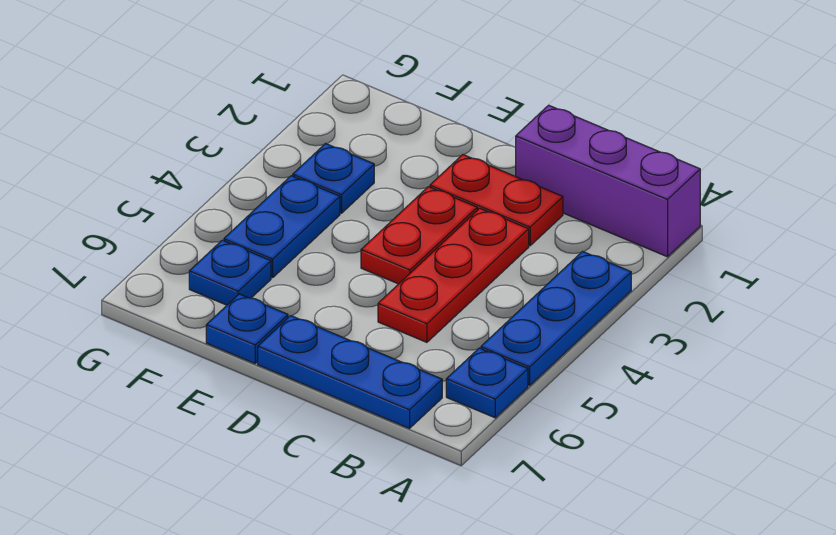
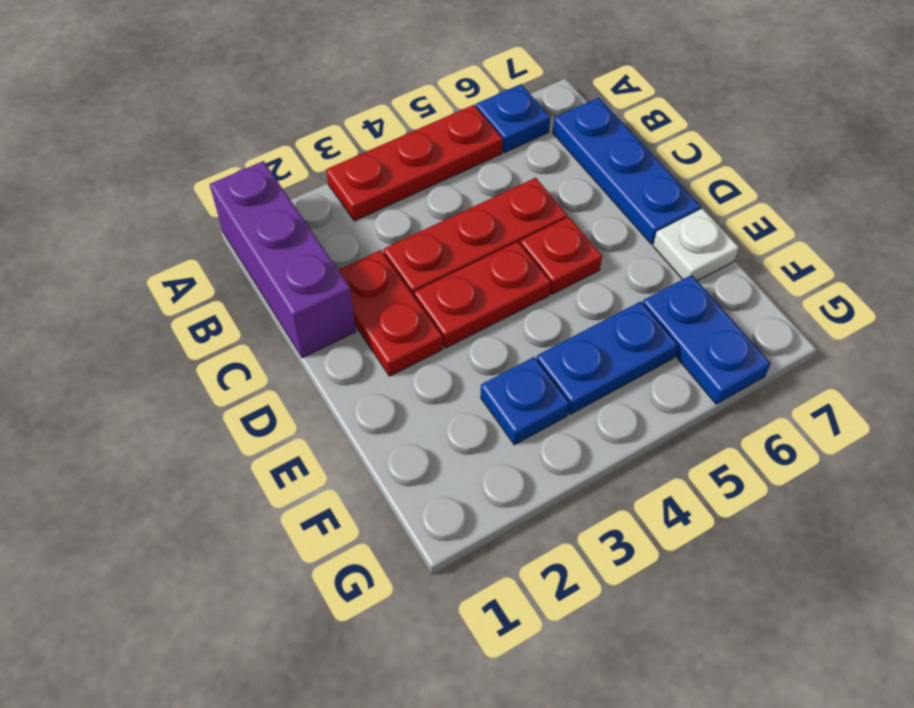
blue 1x3 plate [481,252,631,385] -> red 1x3 plate [326,105,502,221]
none -> red 1x1 plate [520,217,602,294]
blue 1x1 plate [206,294,288,364] -> white 1x1 plate [653,208,739,281]
blue 1x1 plate [189,240,271,305] -> blue 1x2 plate [643,275,771,404]

